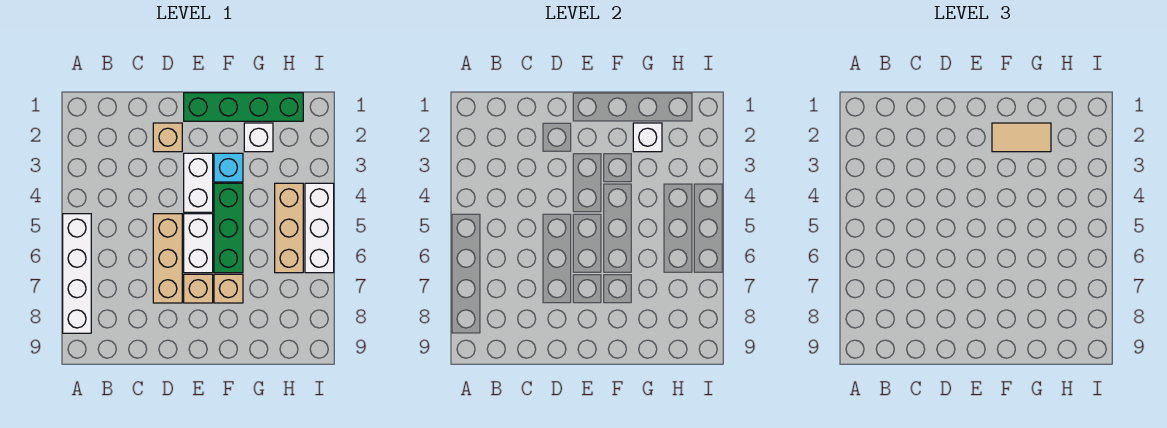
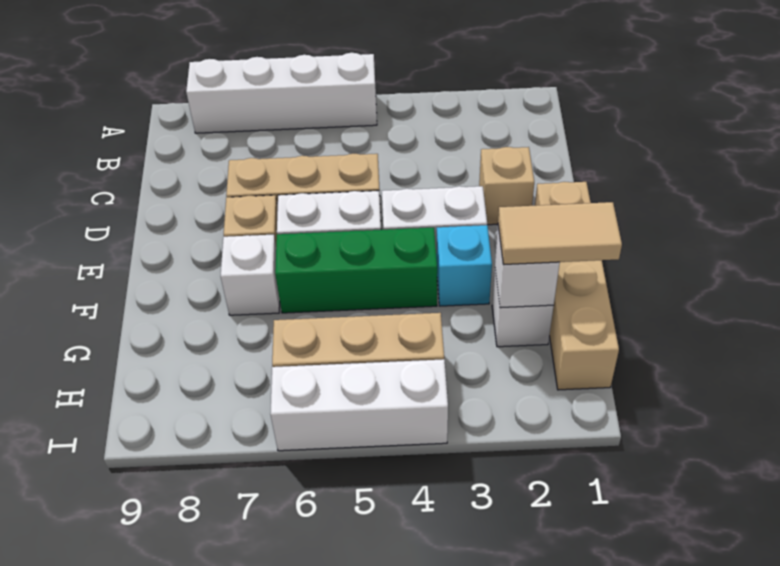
green 1x4 brick [184,93,303,121] -> tan 1x4 brick [535,182,619,390]
tan 1x2 tile [992,123,1051,152] -> tan 1x2 tile turned to [498,202,622,265]
tan 1x1 brick [214,274,243,303] -> white 1x1 brick [221,235,280,315]

